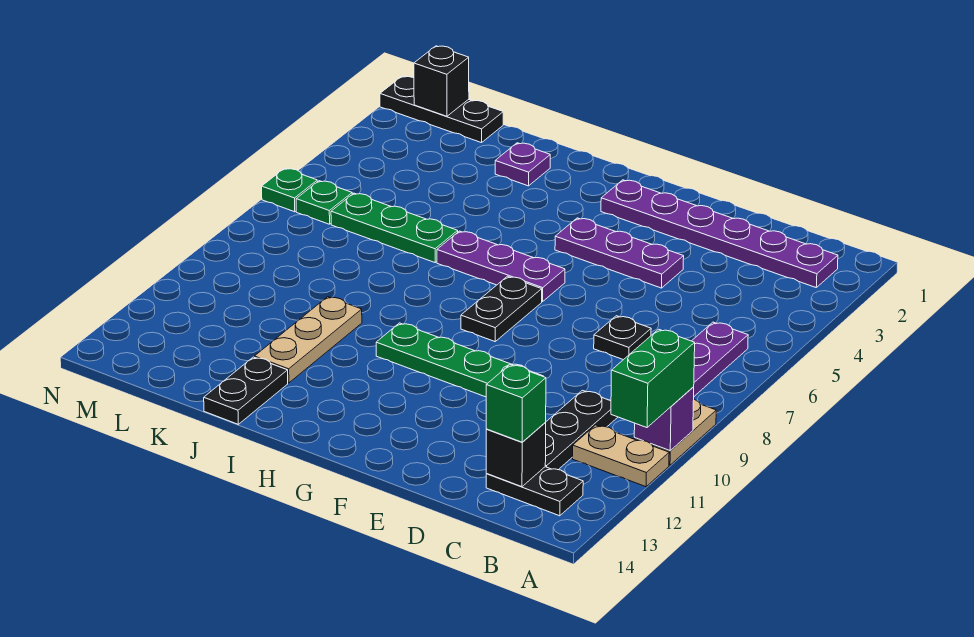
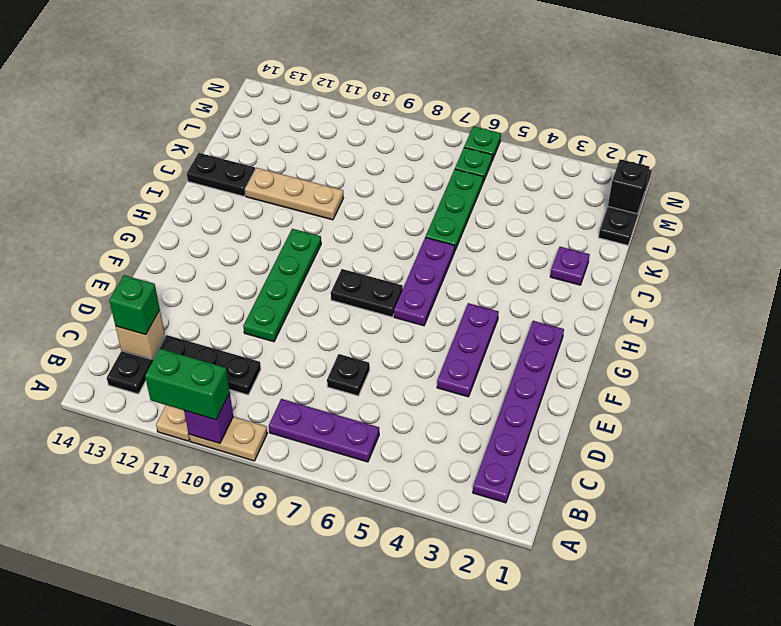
black 1x1 brick [486,422,546,487] -> tan 1x1 brick [116,310,165,359]

